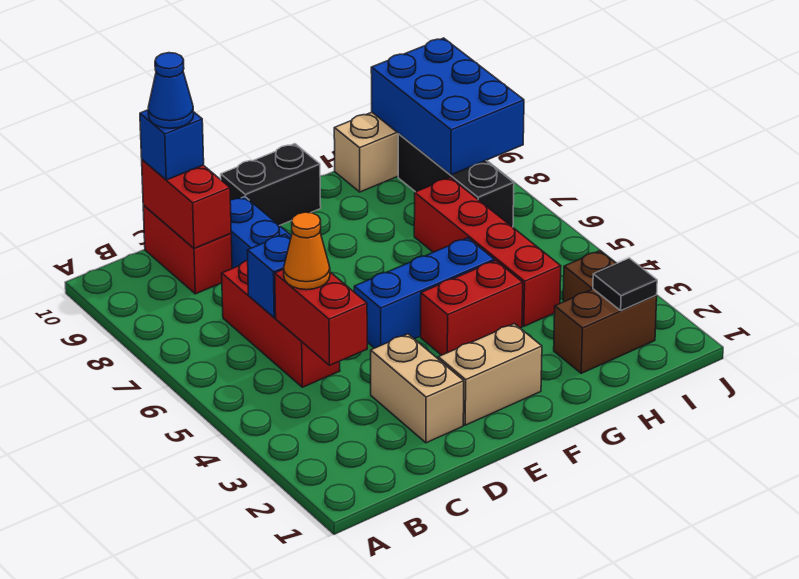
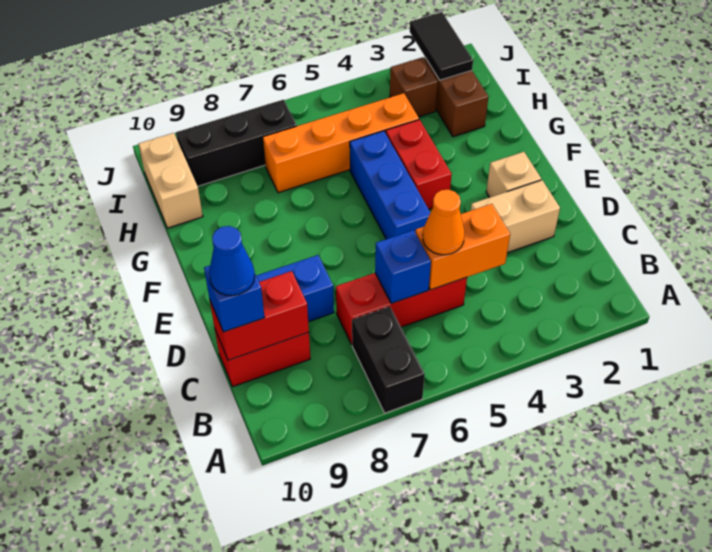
red 1x2 brick [275,269,367,365] -> orange 1x2 brick [416,204,510,290]
tan 1x2 brick [438,324,542,425] -> tan 1x1 brick [486,152,541,197]
black 1x2 brick [221,144,321,226] -> black 1x2 brick moved to [352,306,425,413]
red 1x4 brick [414,178,561,326] -> orange 1x4 brick [263,93,419,193]
black 1x1 tile [593,258,657,310] -> black 1x2 tile [410,12,473,80]
blue 2x3 brick [371,38,524,175] -> none

